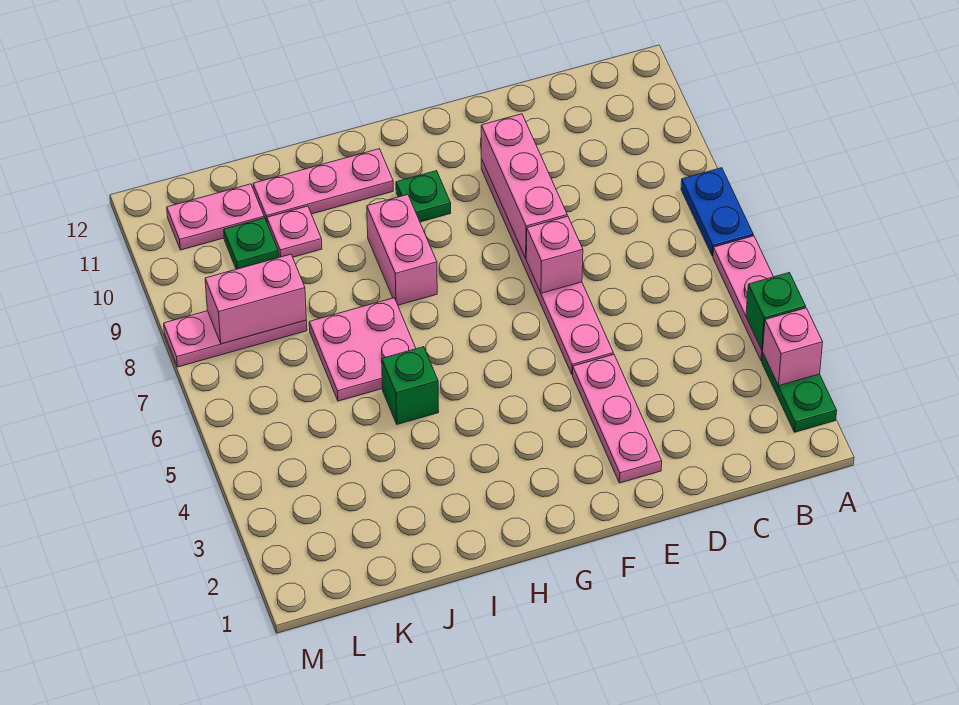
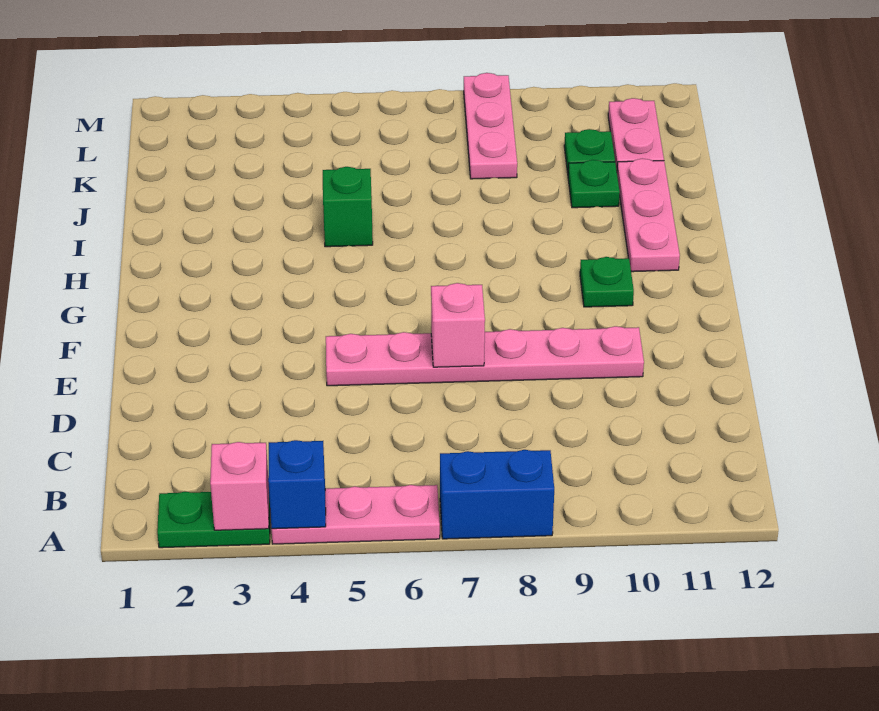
green 1x1 brick [746,273,806,350] -> blue 1x1 brick [268,440,326,529]
blue 1x2 plate [681,168,753,256] -> blue 1x2 brick [440,450,554,539]
pink 1x3 plate [573,354,662,483] -> none
pink 1x3 brick [481,114,567,258] -> none
pink 1x2 brick [367,195,437,305] -> none
pink 2x2 plate [309,298,416,401] -> none
pink 1x1 plate [267,206,322,257] -> green 1x1 plate [568,160,620,208]
pink 1x2 brick [205,254,306,344] -> none

